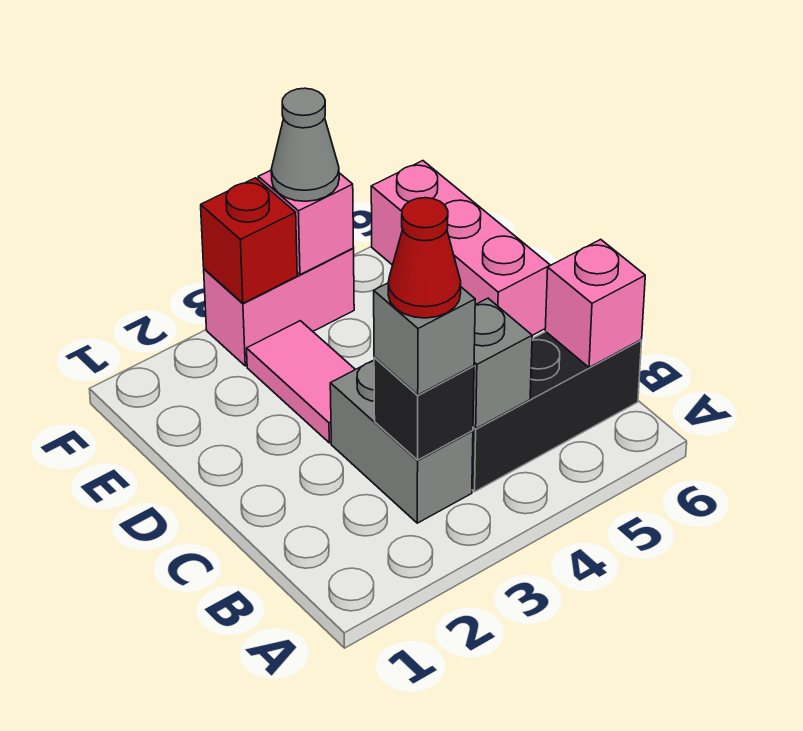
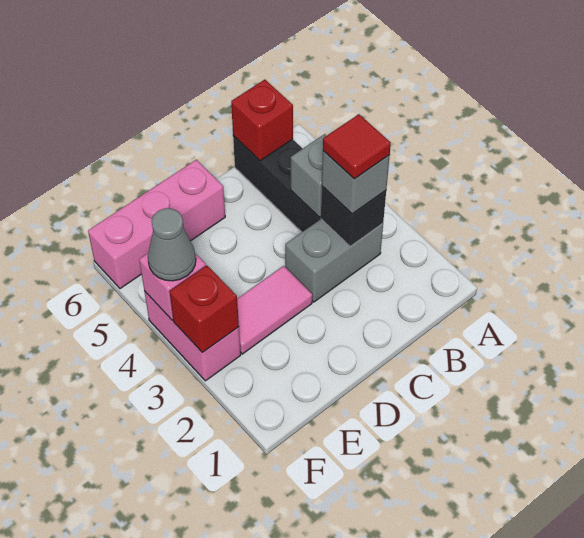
red 1x1 cone [388,198,461,318] -> red 1x1 tile [323,114,391,179]
pink 1x1 brick [545,239,645,368] -> red 1x1 brick [231,80,293,161]

